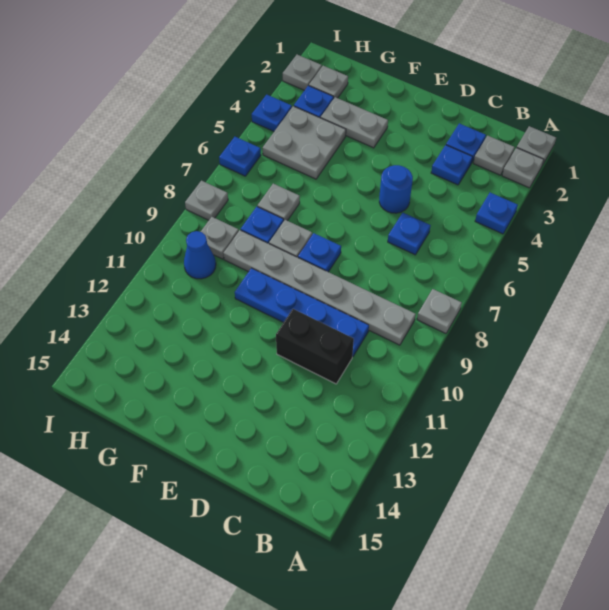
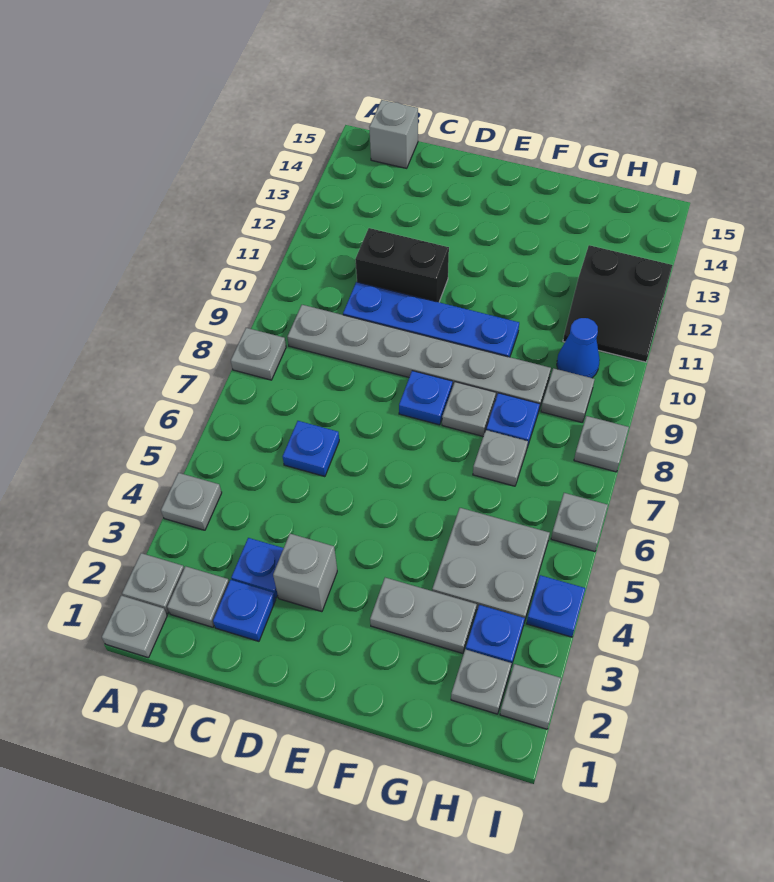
blue 1x1 plate [475,193,518,234] -> grey 1x1 plate [161,473,222,530]
none -> grey 1x1 brick [369,100,418,168]
none -> grey 1x1 brick [273,534,337,612]
blue 1x1 round brick [379,165,413,213] -> none
none -> black 2x2 slope [563,245,673,362]
blue 1x1 plate [219,137,261,176] -> grey 1x1 plate [551,493,608,552]

